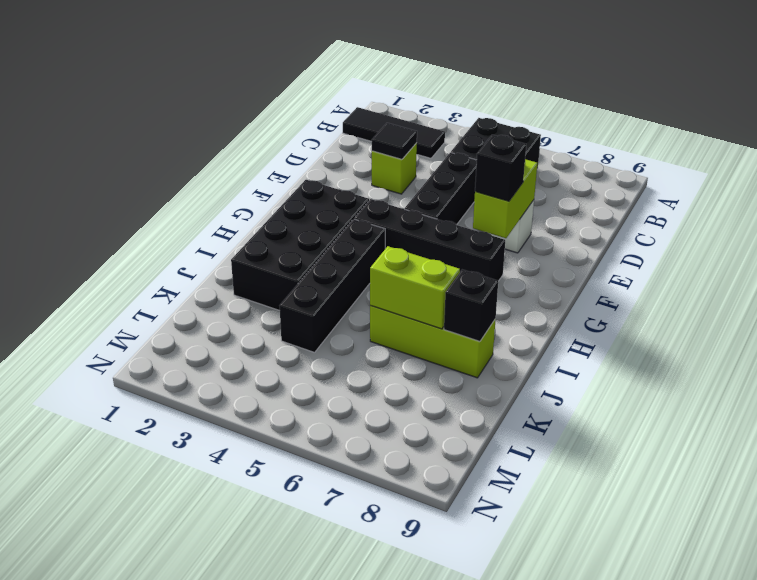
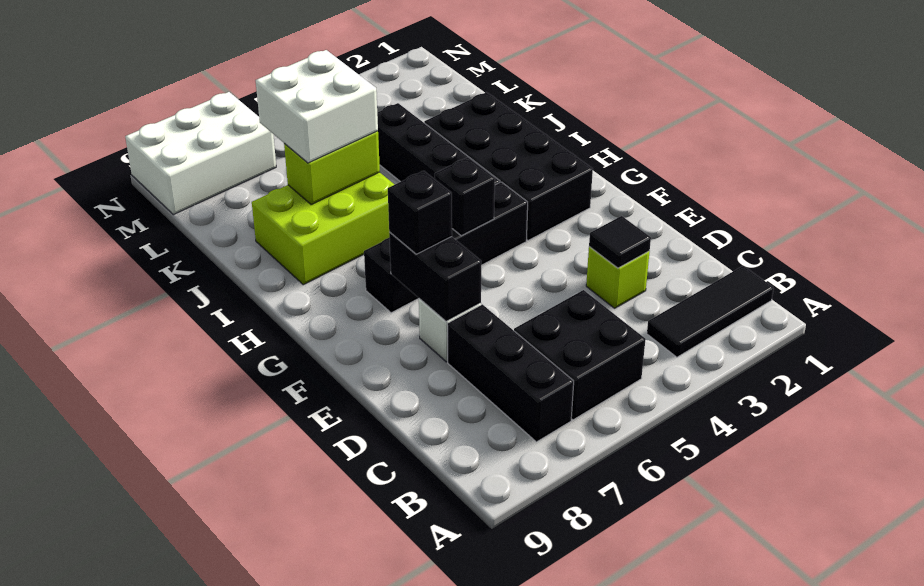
black 1x3 brick [405,152,477,225] -> black 1x3 brick moved to [447,304,574,442]
lime 1x2 brick [473,159,537,238] -> black 1x2 brick [389,232,481,321]
lime 1x3 brick [370,306,496,378] -> lime 2x3 brick [252,172,395,285]
none -> white 2x2 brick [256,50,378,163]
black 1x1 brick [444,270,498,342] -> black 1x1 brick moved to [435,157,495,236]
none -> white 2x3 brick [125,92,276,215]

